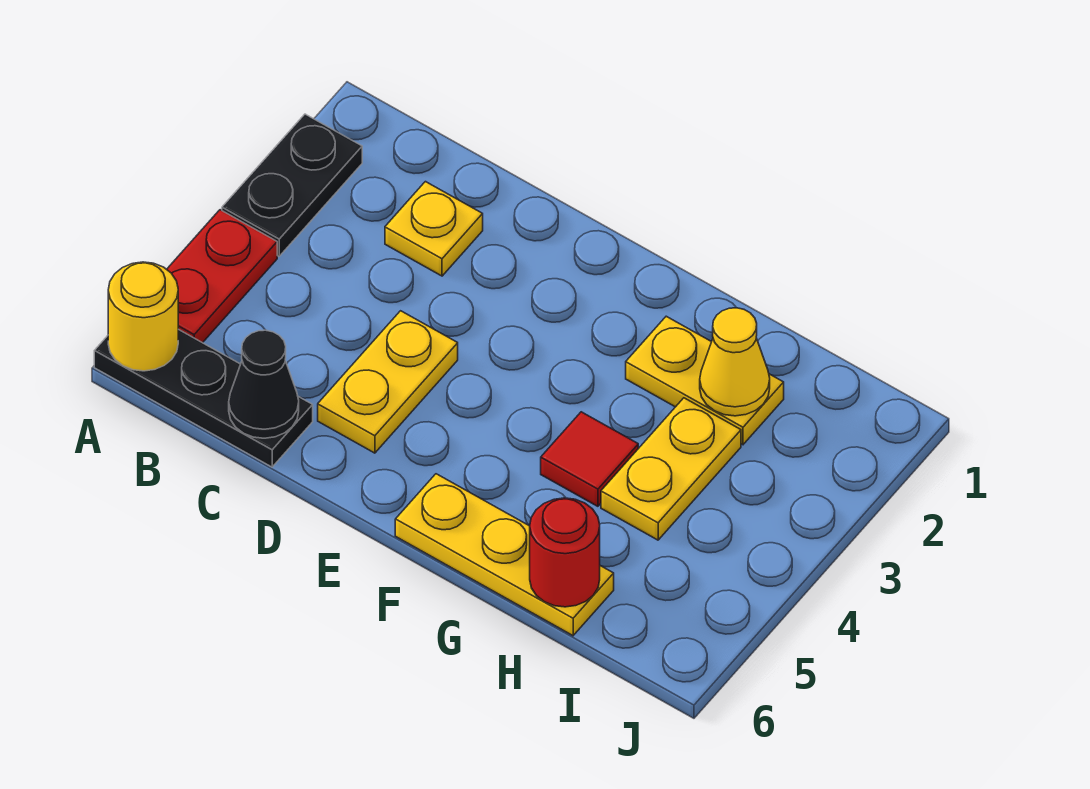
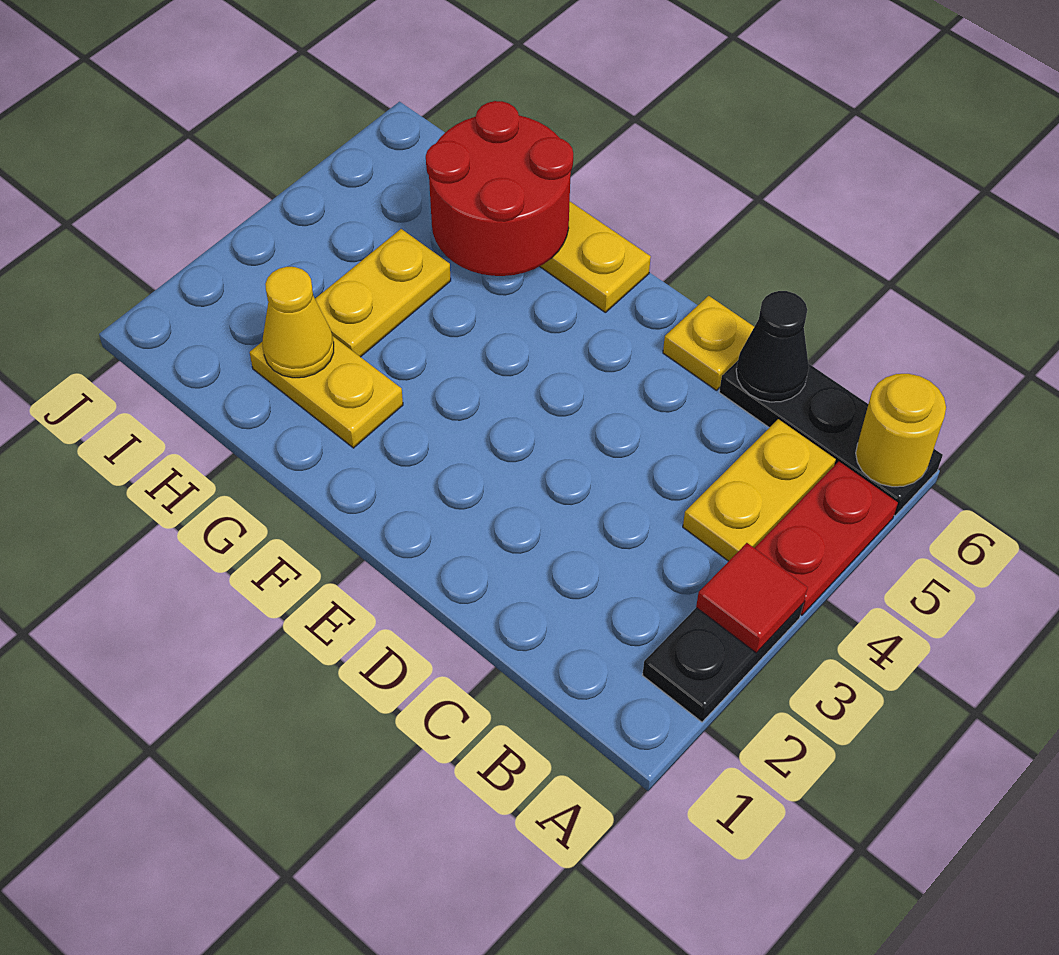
yellow 1x1 plate [385,182,483,276] -> yellow 1x1 plate moved to [663,296,754,390]
yellow 1x2 plate [318,311,458,453] -> yellow 1x2 plate moved to [683,419,836,561]
red 1x1 tile [541,412,638,506] -> red 1x1 tile moved to [696,543,808,653]
red 1x1 round brick [530,498,600,607] -> red 2x2 round brick [426,101,573,276]

